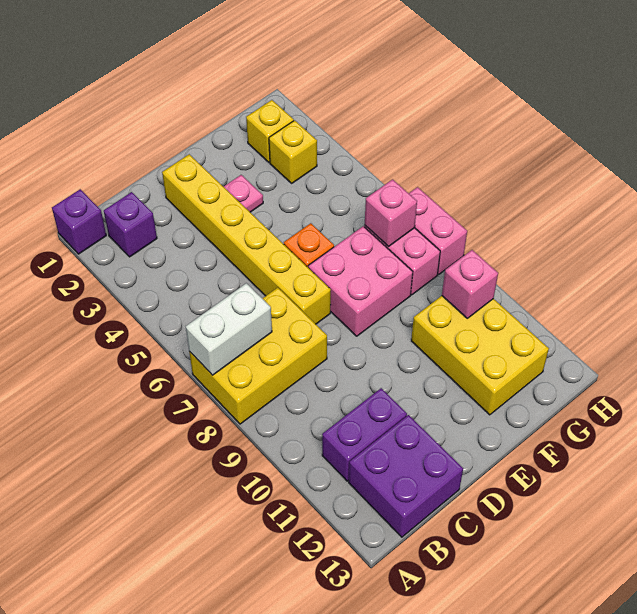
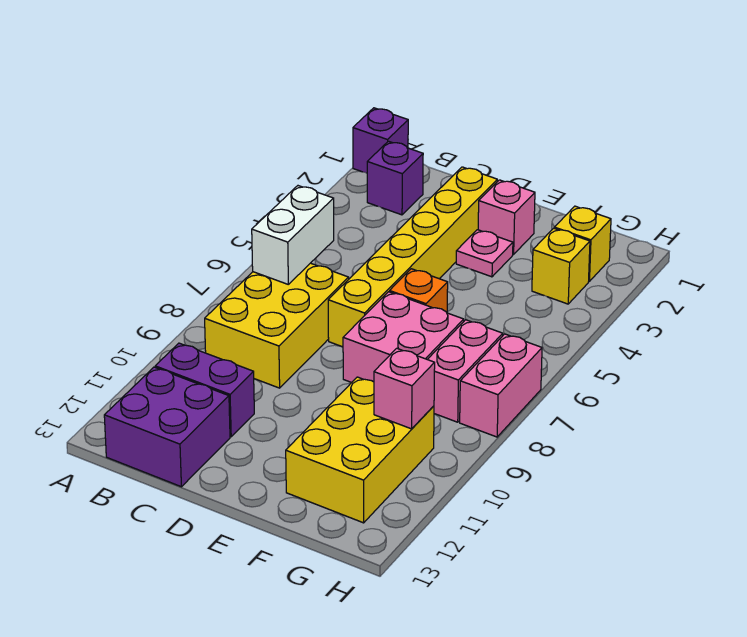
yellow 2x3 brick [189,288,327,424] -> yellow 2x3 brick turned to [205,263,349,388]
white 1x2 brick [186,283,272,375] -> white 1x2 brick turned to [252,186,334,284]
pink 1x1 brick [365,179,417,247] -> pink 1x1 brick moved to [478,180,535,254]

